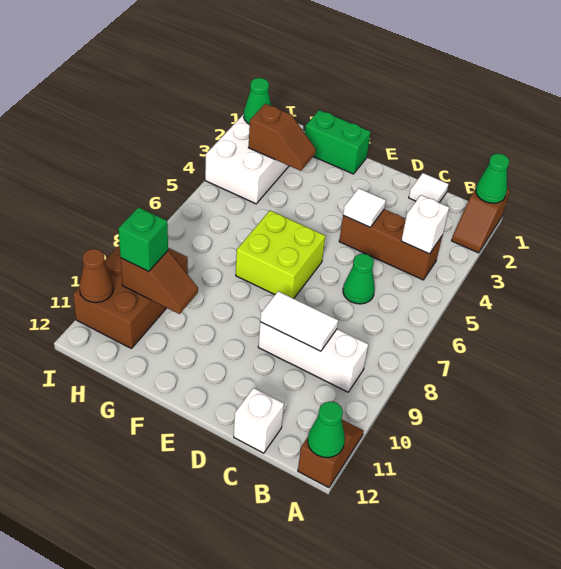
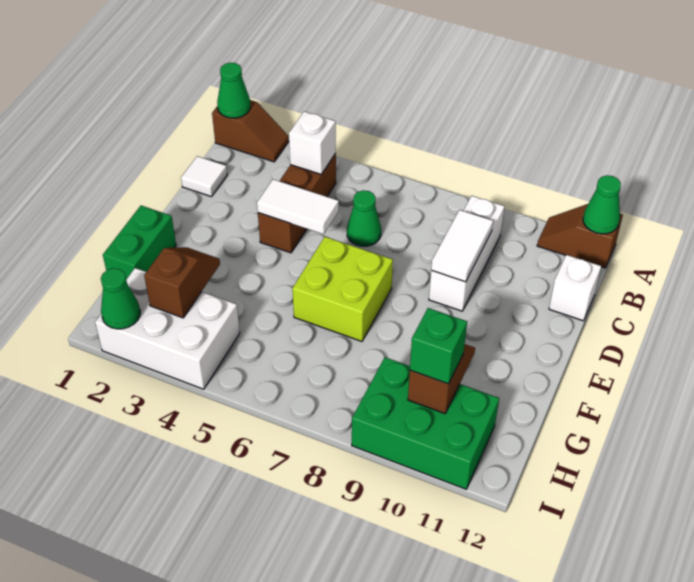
white 1x1 tile [343,188,386,227] -> white 1x2 tile [257,179,339,234]
brown 2x3 brick [73,245,188,348] -> green 2x3 brick [352,357,499,489]
brown 1x1 cone [79,249,113,303] -> none

